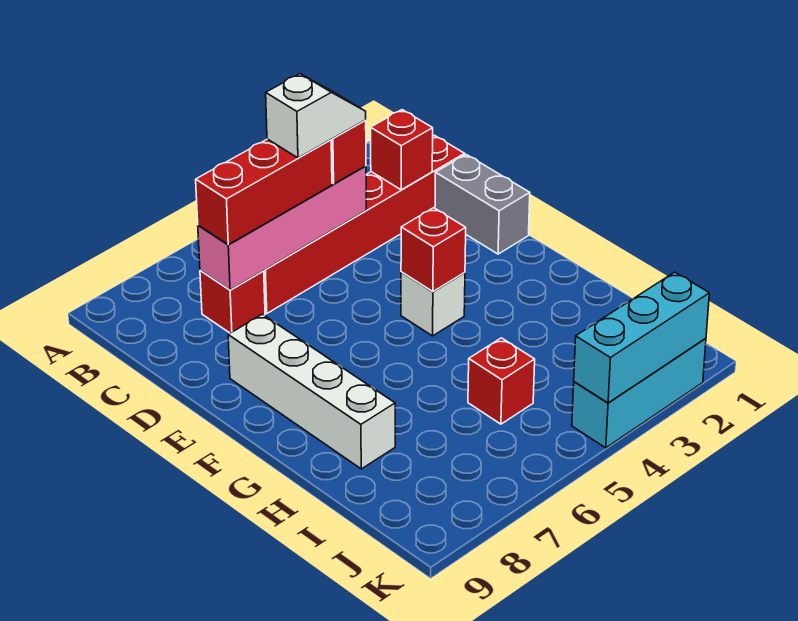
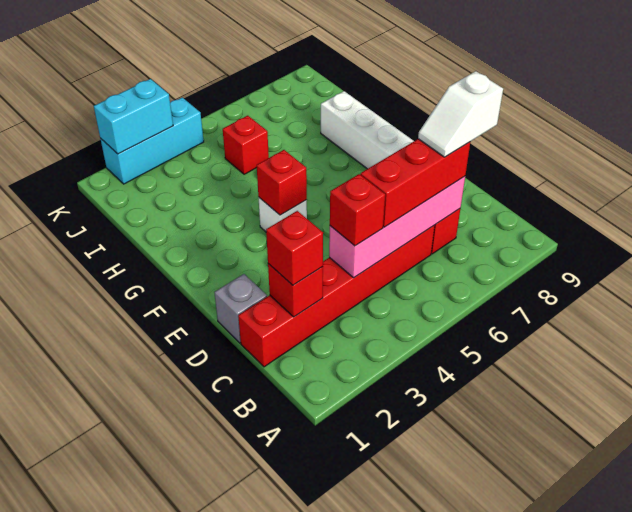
none -> red 1x1 brick [266,211,323,285]
white 1x2 slope [266,74,366,158] -> white 1x2 slope moved to [418,71,503,157]
grey 1x2 brick [435,155,530,254] -> grey 1x1 brick [214,274,267,343]
cyan 1x3 brick [574,272,709,403] -> cyan 1x2 brick [94,79,173,154]

